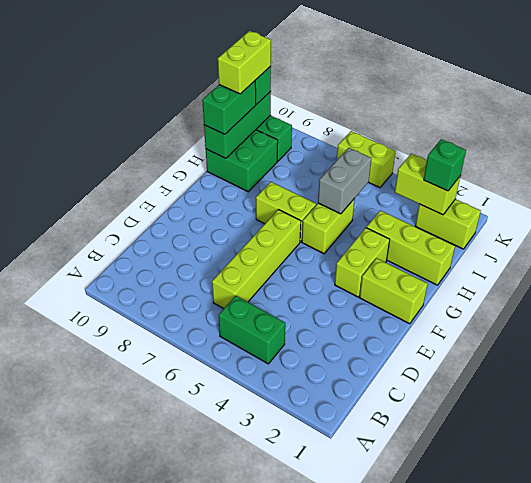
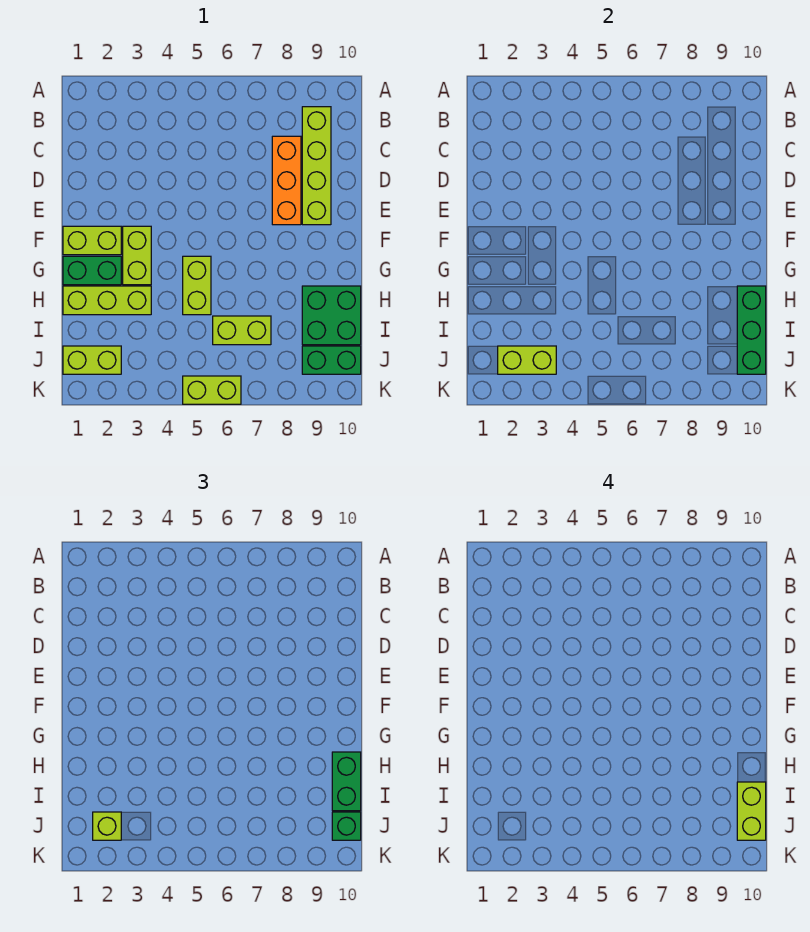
green 1x2 brick [218,296,285,364] -> green 1x2 brick moved to [63,256,121,285]
lime 1x4 brick [212,210,301,309] -> lime 1x4 brick moved to [302,107,331,225]
none -> orange 1x3 brick [272,136,301,225]
lime 1x2 brick [256,182,316,242] -> lime 1x2 brick moved to [213,316,271,345]
grey 1x2 brick [318,148,371,214] -> none
green 1x1 brick [424,139,466,191] -> lime 1x1 brick [93,812,121,840]

